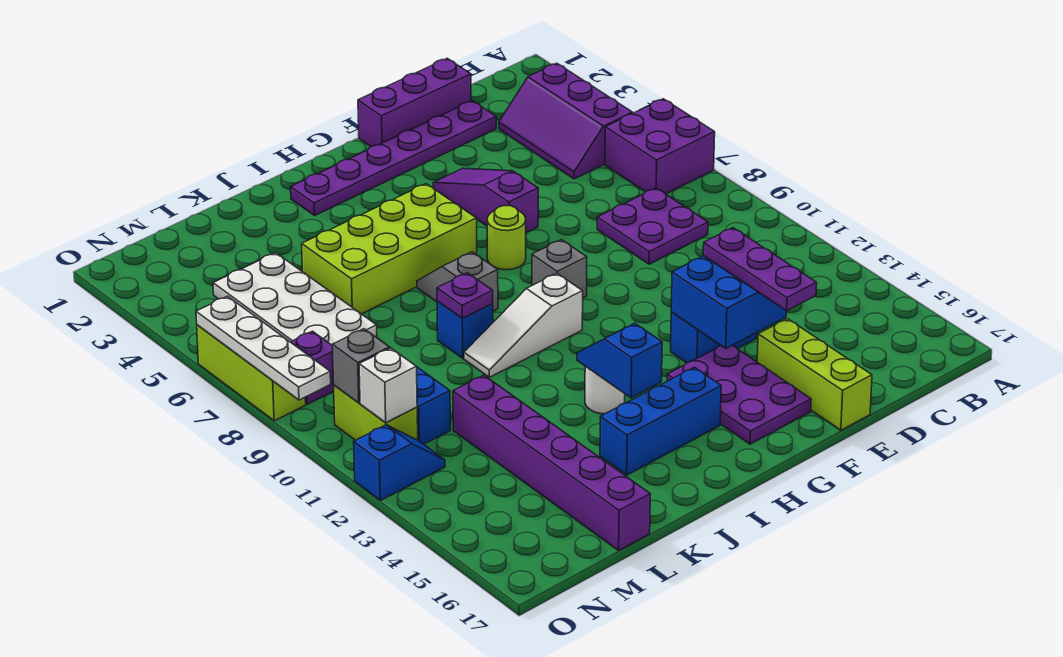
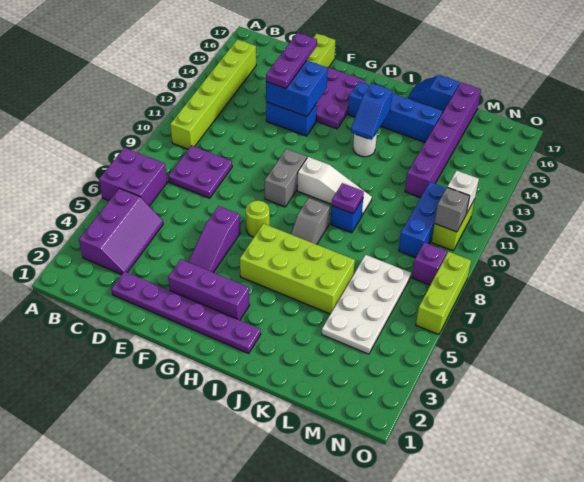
none -> lime 1x6 brick [170,39,256,149]
purple 1x3 brick [358,58,471,146] -> purple 1x3 brick moved to [168,259,249,320]
grey 1x1 brick [532,240,587,298] -> grey 1x2 brick [265,149,307,207]
blue 1x3 brick [600,367,721,475] -> blue 1x4 brick [348,82,442,142]
blue 1x2 slope [354,425,445,500] -> blue 1x2 slope moved to [408,75,460,113]
white 1x4 plate [196,296,331,400] -> none

